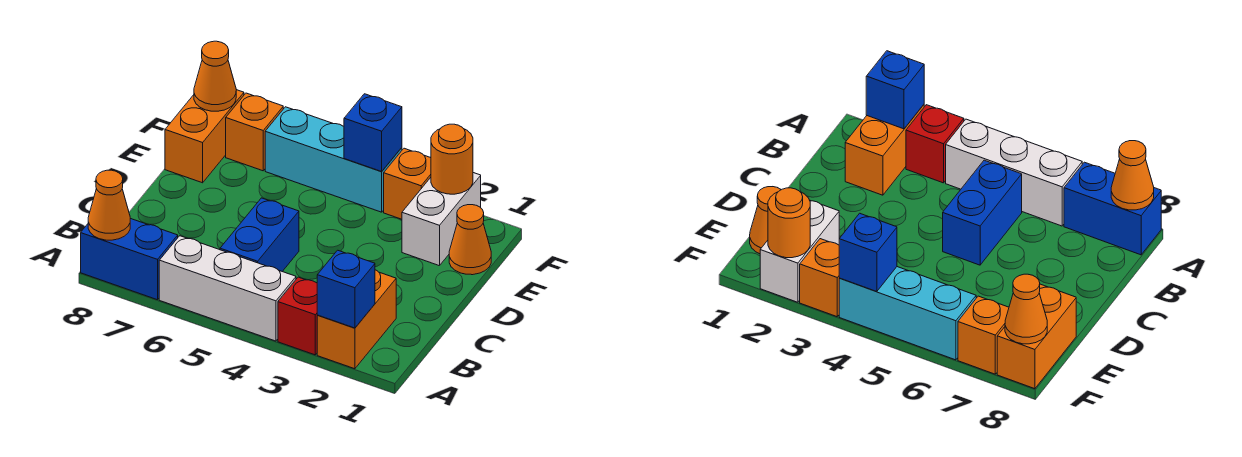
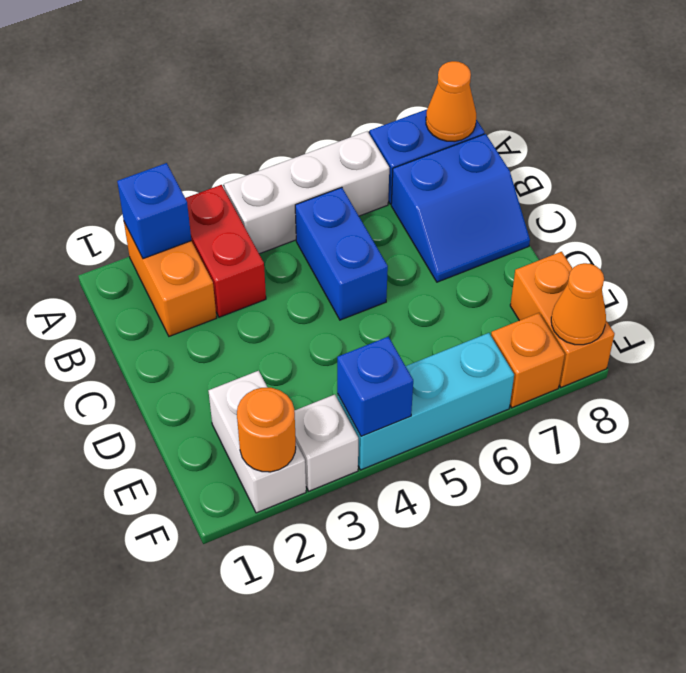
red 1x1 brick [278,277,318,355] -> red 1x2 brick [185,185,266,317]
none -> blue 2x2 slope [391,134,530,282]
orange 1x1 cone [449,205,491,275] -> none
orange 1x1 brick [384,148,431,219] -> white 1x1 brick [294,395,358,491]

